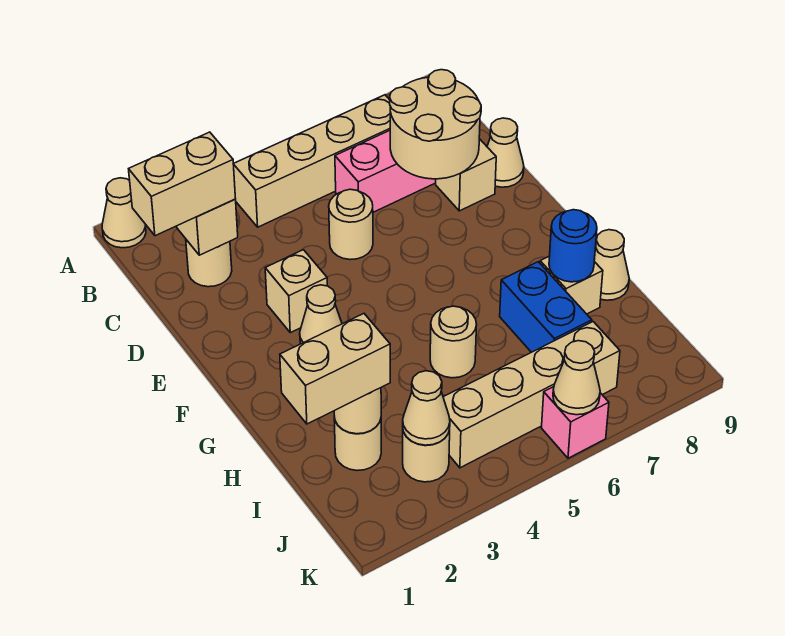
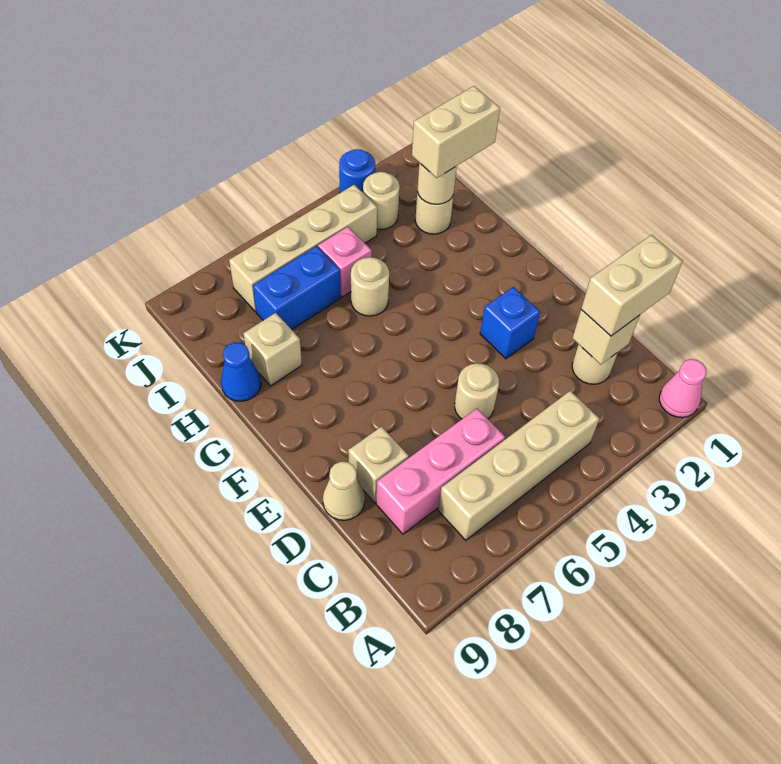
tan 1x1 cone [102,178,146,248] -> pink 1x1 cone [659,359,707,418]
tan 2x2 round brick [390,70,481,179] -> none
tan 1x1 brick [265,250,327,333] -> blue 1x1 brick [480,287,540,359]
tan 1x1 cone [300,285,342,344] -> none
blue 1x2 brick [500,262,592,352] -> blue 1x2 brick turned to [253,246,341,330]
blue 1x1 round brick [549,210,597,282] -> blue 1x1 round brick moved to [339,149,375,193]
tan 1x1 cone [594,230,629,300] -> blue 1x1 cone [221,342,261,401]
tan 1x1 cone [403,371,450,445] -> none
pink 1x1 brick [542,387,609,458] -> pink 1x1 brick moved to [318,227,372,297]
tan 1x1 cone [553,341,600,415] -> none

